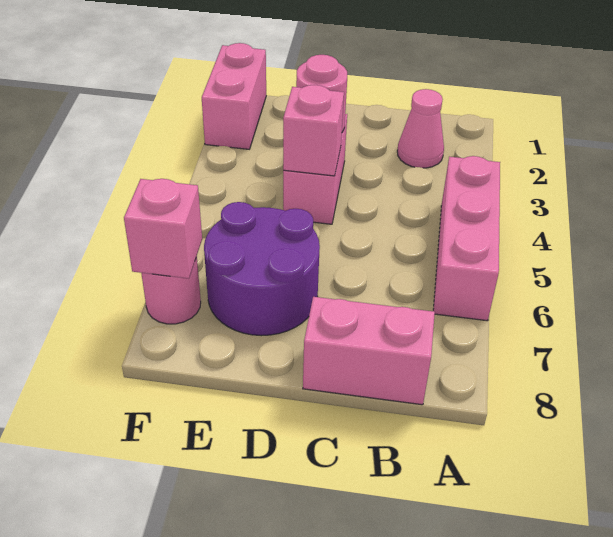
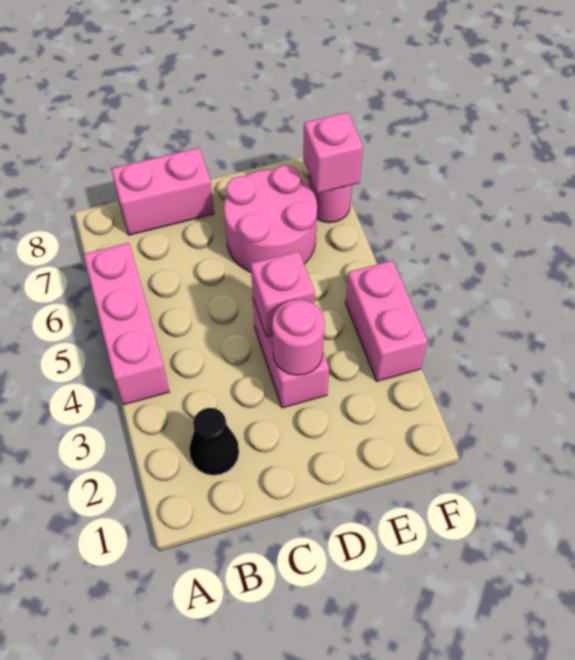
pink 1x1 cone [397,89,444,168] -> black 1x1 cone [189,408,239,475]
purple 2x2 round brick [204,202,320,336] -> pink 2x2 round brick [224,165,317,272]
pink 1x2 brick [202,43,266,149] -> pink 1x2 brick moved to [345,260,428,381]

